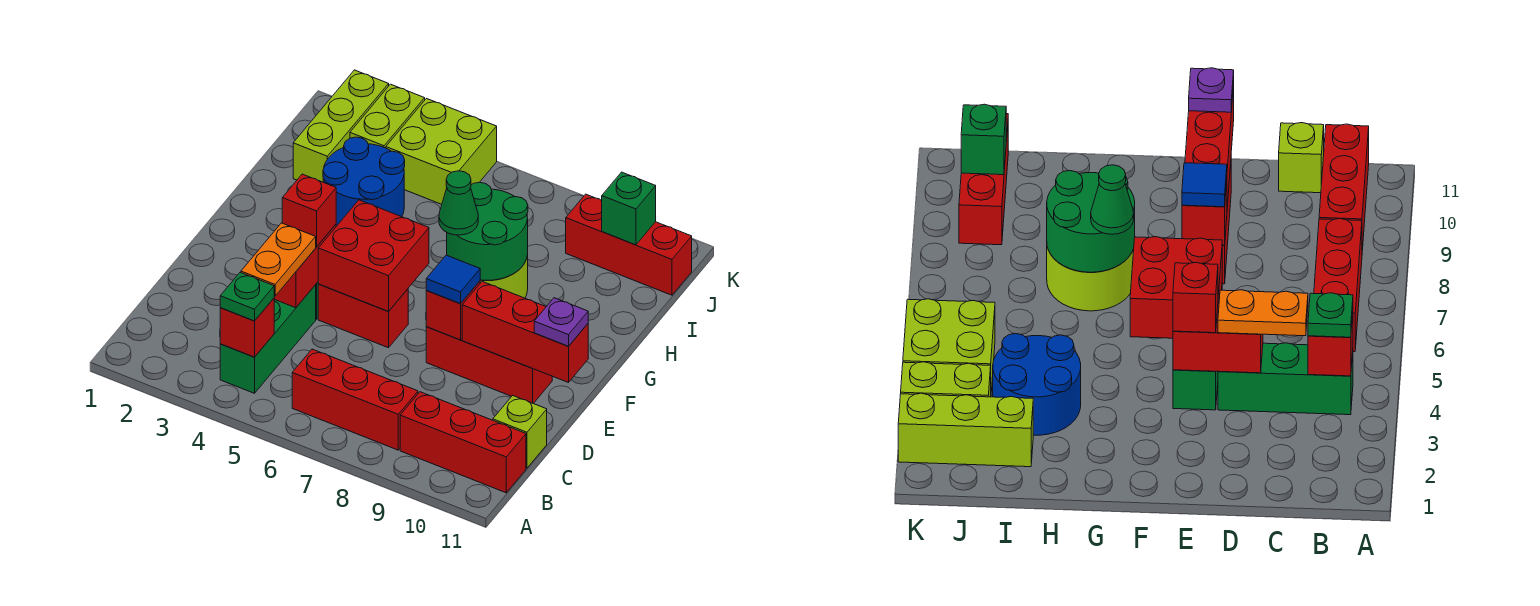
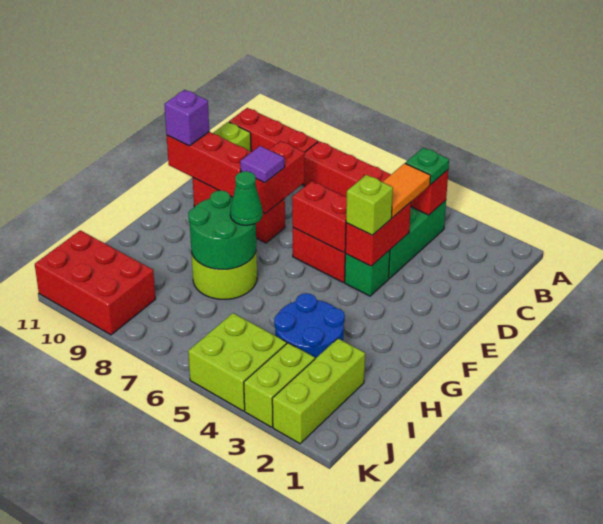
orange 1x2 plate [241,223,316,296] -> orange 1x2 tile [383,163,431,218]
red 1x1 brick [282,174,336,247] -> lime 1x1 brick [346,175,393,235]
red 2x2 brick [318,200,429,312] -> red 1x2 brick [292,181,347,253]
red 1x1 brick [426,281,480,340] -> red 1x2 brick [256,141,305,214]
blue 1x1 tile [426,255,480,304] -> purple 1x1 tile [240,146,285,183]
purple 1x1 plate [534,298,588,346] -> purple 1x1 brick [164,90,209,146]
red 1x3 brick [566,194,692,295] -> red 2x3 brick [35,230,155,335]
green 1x1 brick [601,172,656,245] -> none

